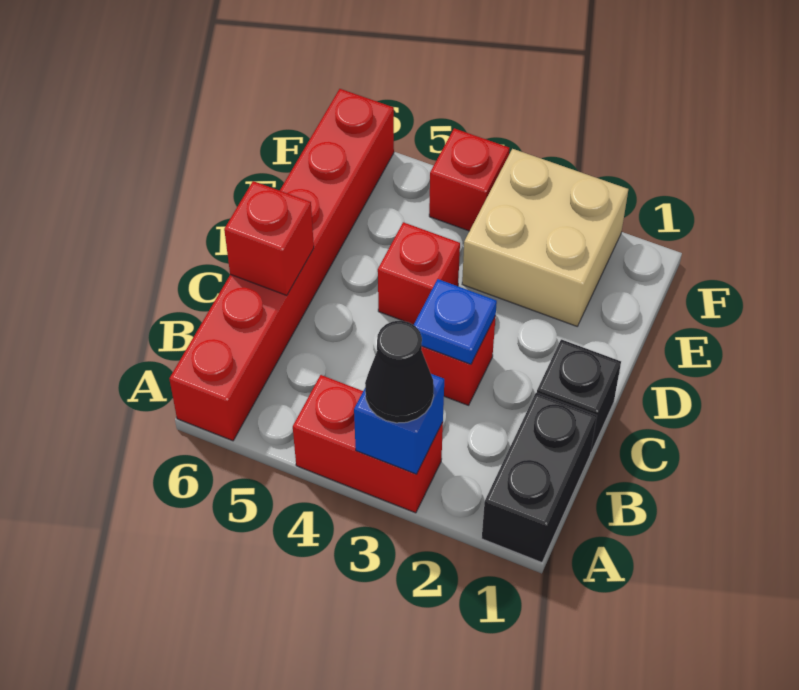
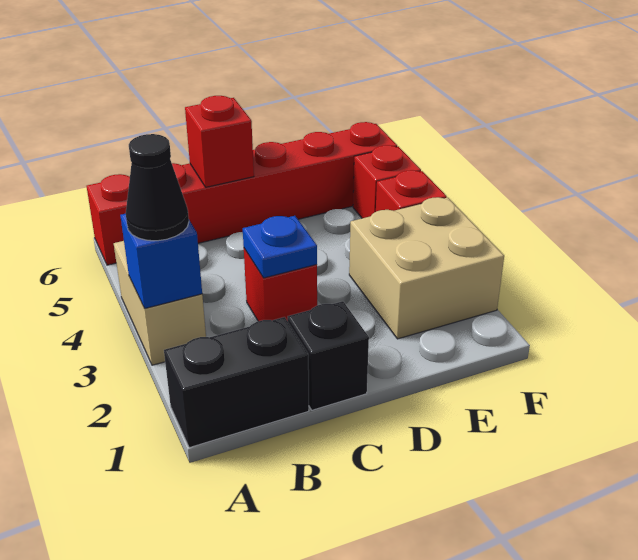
red 1x2 brick [293,375,443,513] -> tan 1x2 brick [114,241,206,365]
red 1x1 brick [378,222,460,325] -> red 1x1 brick moved to [353,145,421,218]

